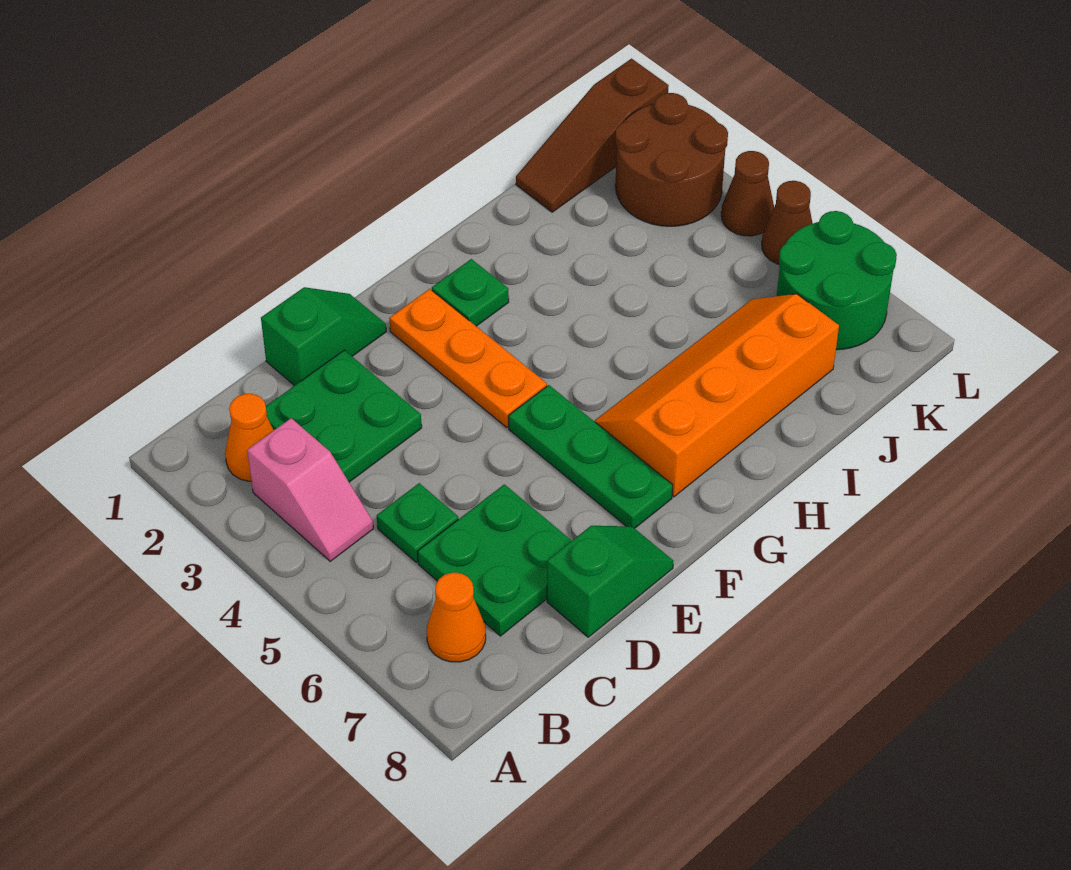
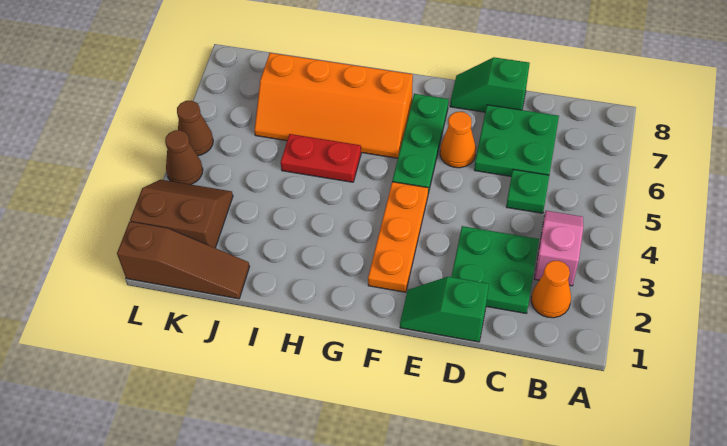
orange 1x1 cone [427,573,486,662] -> orange 1x1 cone moved to [440,112,476,168]
green 1x1 plate [432,259,509,326] -> none
none -> red 1x2 plate [281,134,361,182]
brown 2x2 round brick [615,93,728,226] -> brown 2x2 slope [130,180,233,248]
green 2x2 round brick [777,211,897,350] -> none

